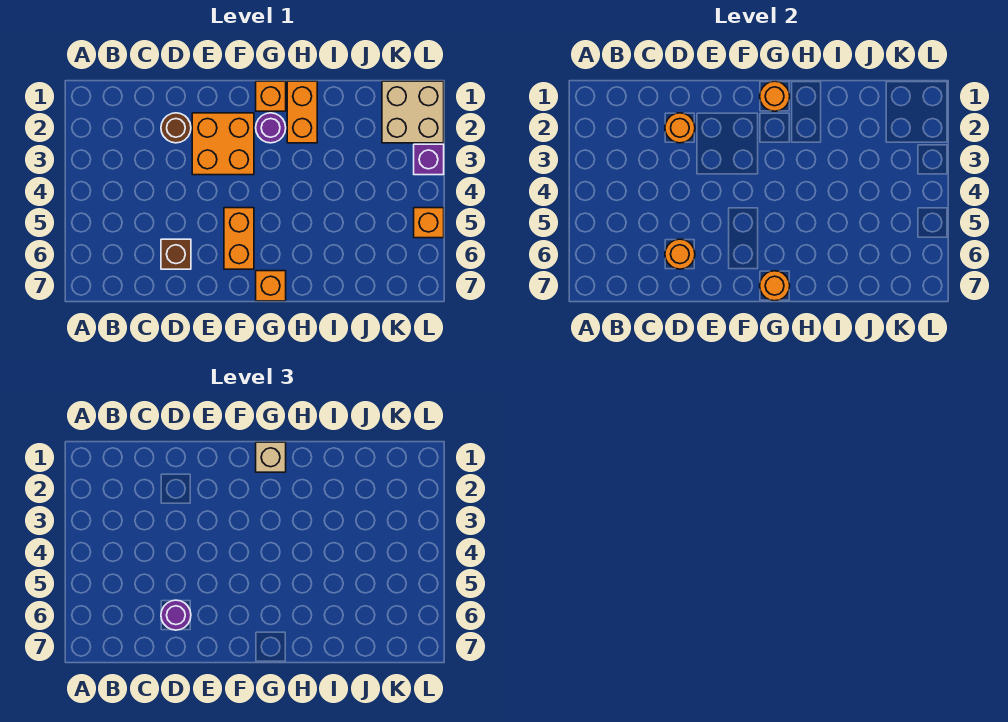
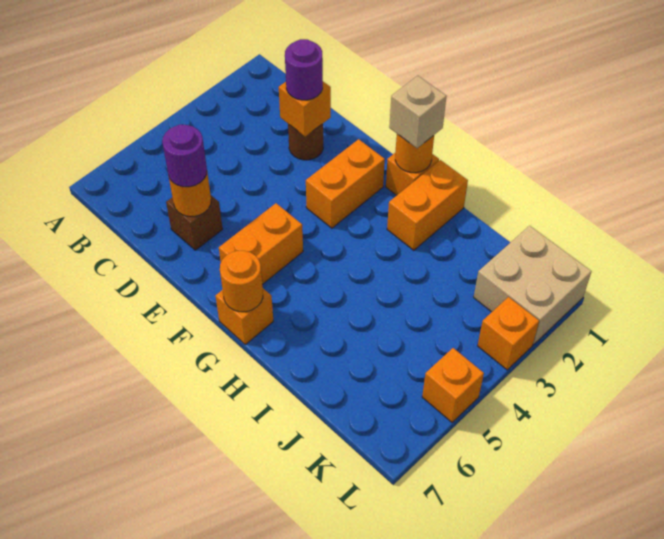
orange 1x1 round brick [665,113,695,143] -> orange 1x1 brick [279,82,331,136]
orange 2x2 brick [192,113,254,175] -> orange 1x2 brick [306,139,385,228]
purple 1x1 round brick [256,113,286,143] -> purple 1x1 round brick moved to [285,39,323,100]
purple 1x1 brick [414,144,444,175] -> orange 1x1 brick [478,297,539,370]

